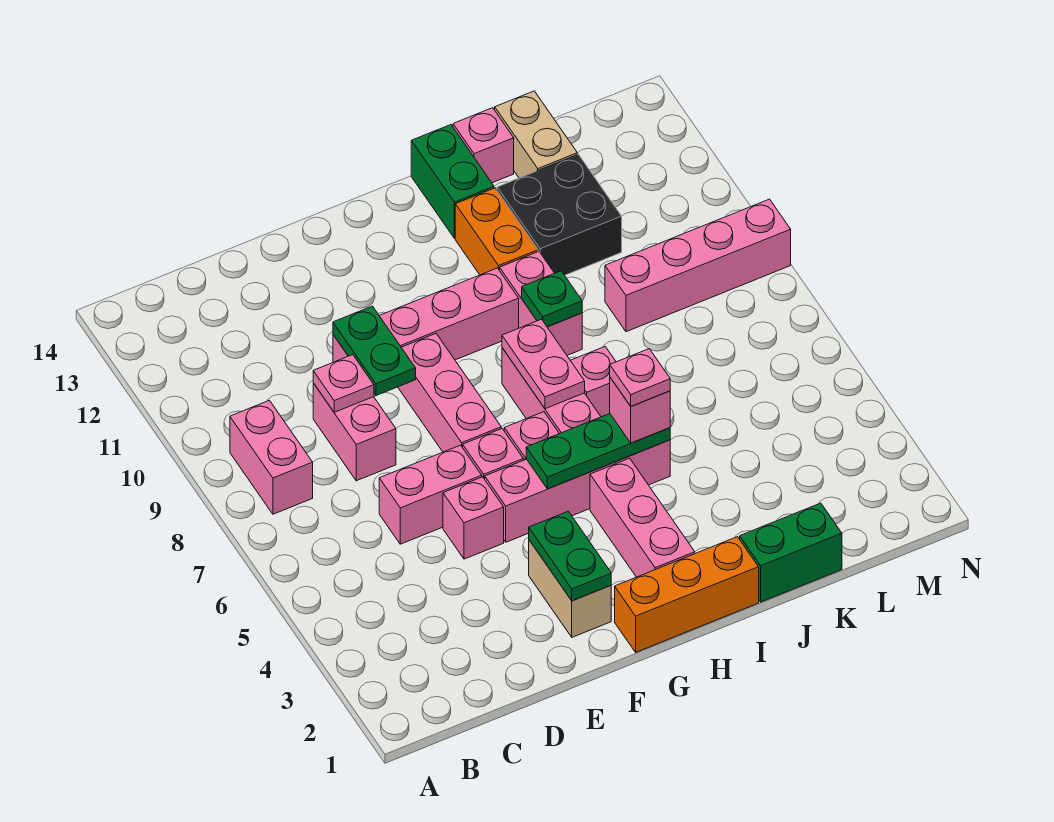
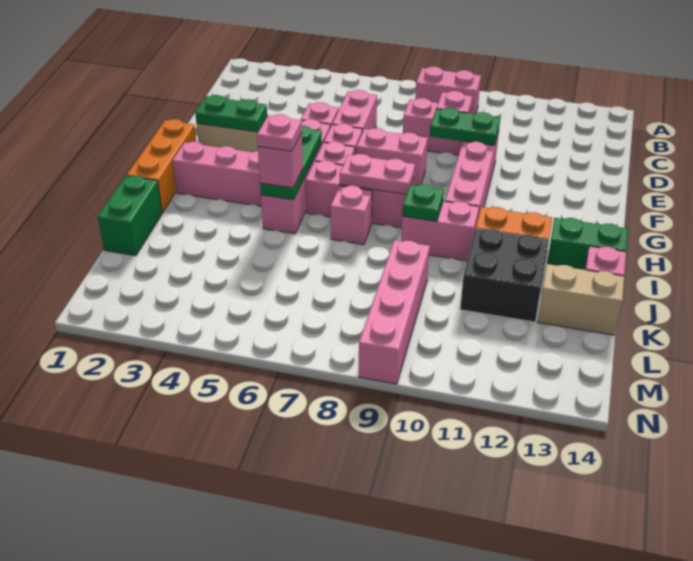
pink 1x3 brick [398,334,501,452] -> pink 1x2 brick [356,128,428,185]

